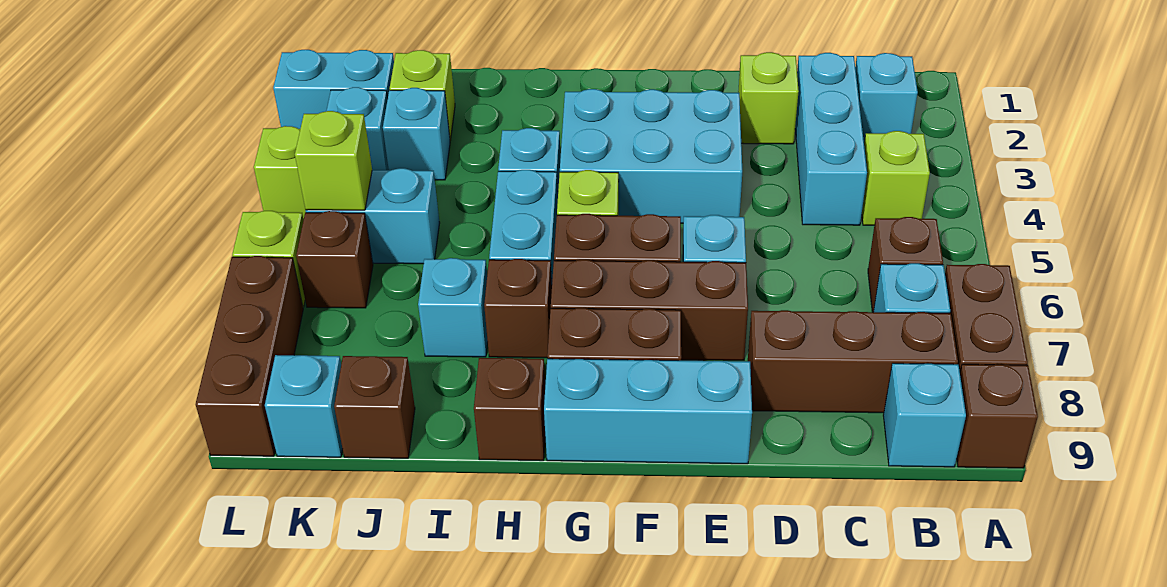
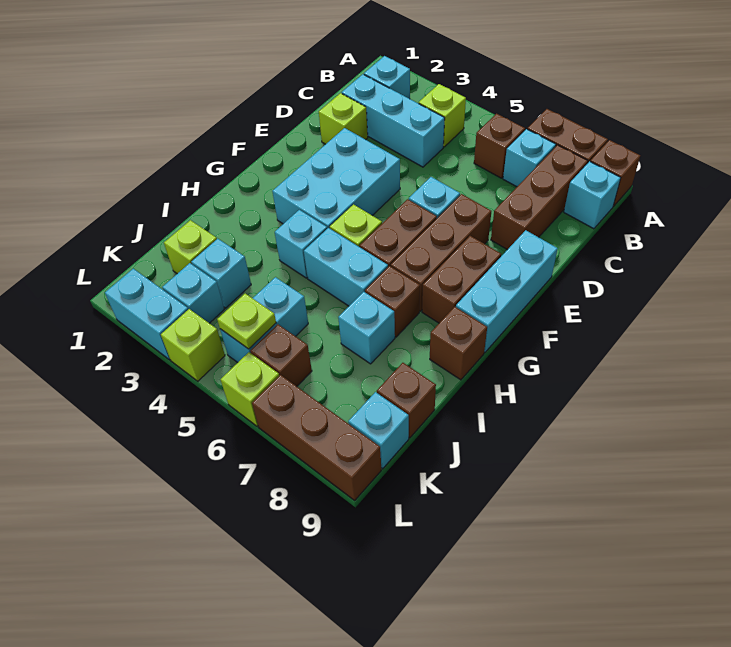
cyan 1x2 brick [273,50,394,129] -> cyan 1x2 brick turned to [105,269,188,360]
lime 1x1 brick [295,111,372,210] -> lime 1x1 plate [217,294,276,349]

